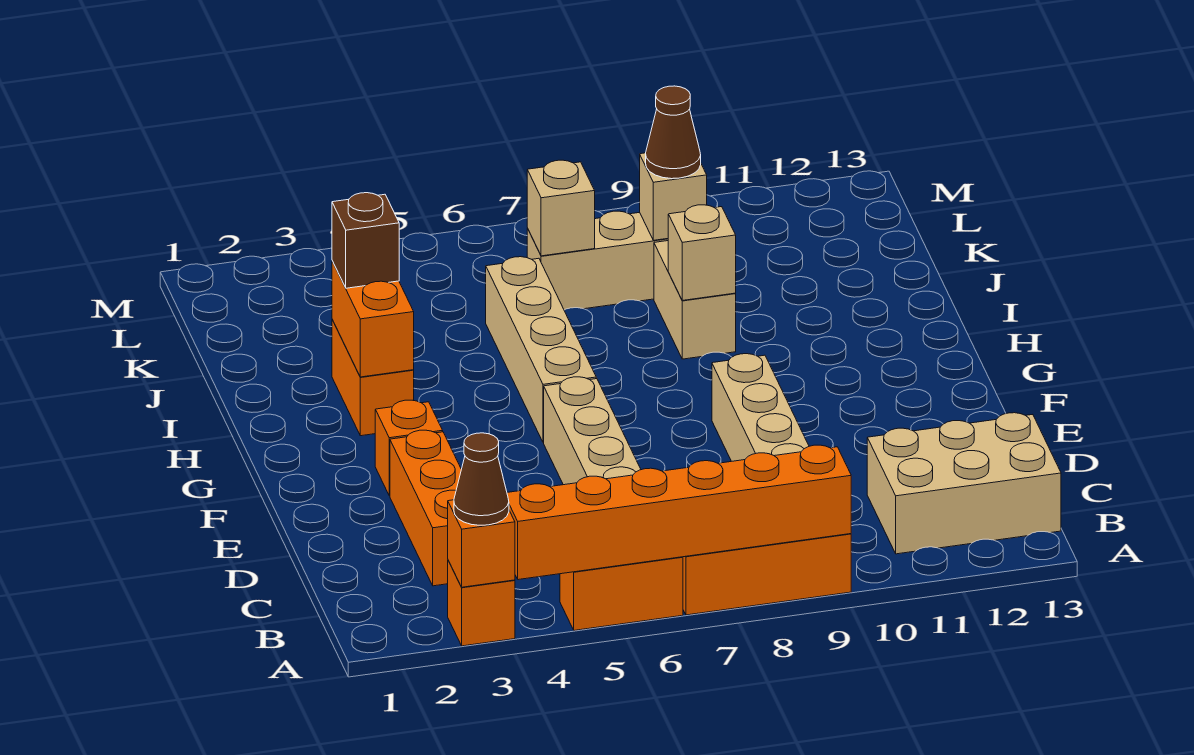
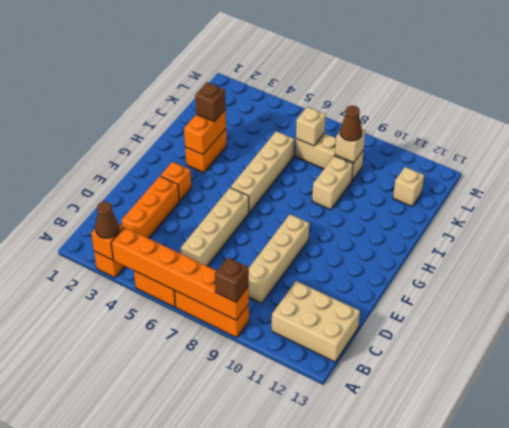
none -> brown 1x1 brick [215,258,249,302]
tan 1x1 brick [668,205,736,300] -> tan 1x1 brick moved to [393,167,424,206]

